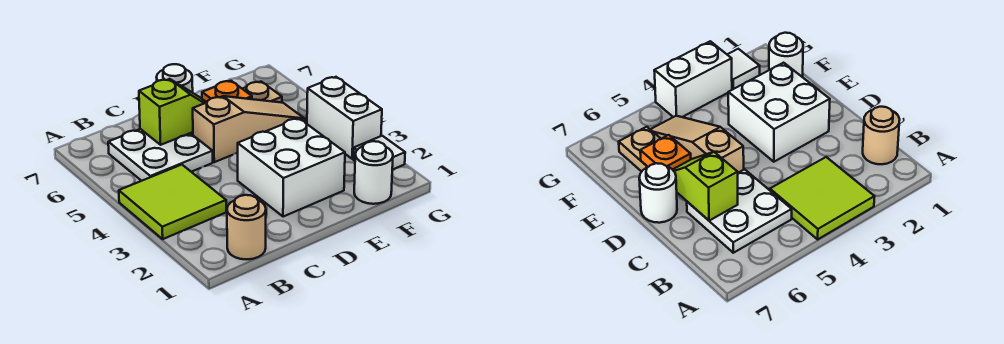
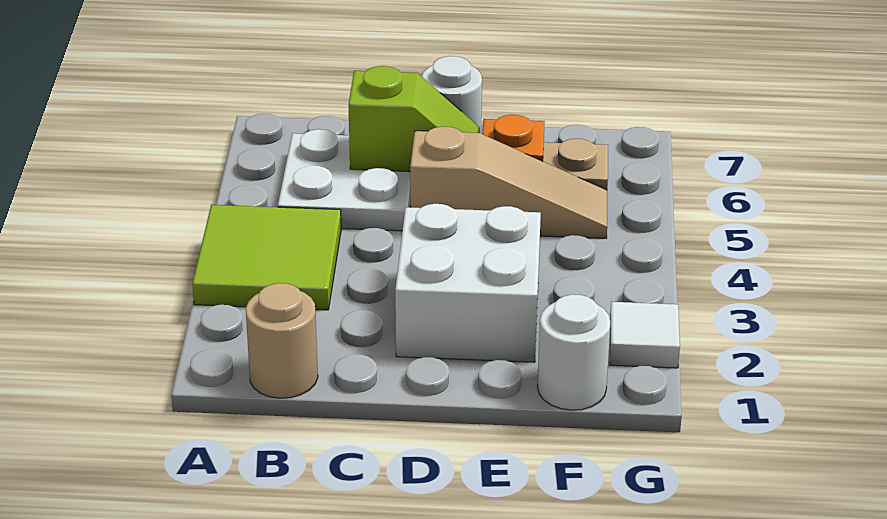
white 1x2 brick [307,77,382,159] -> none

